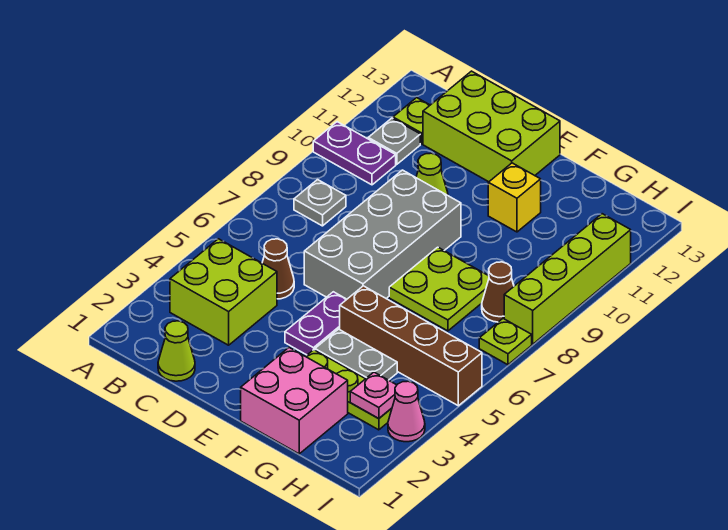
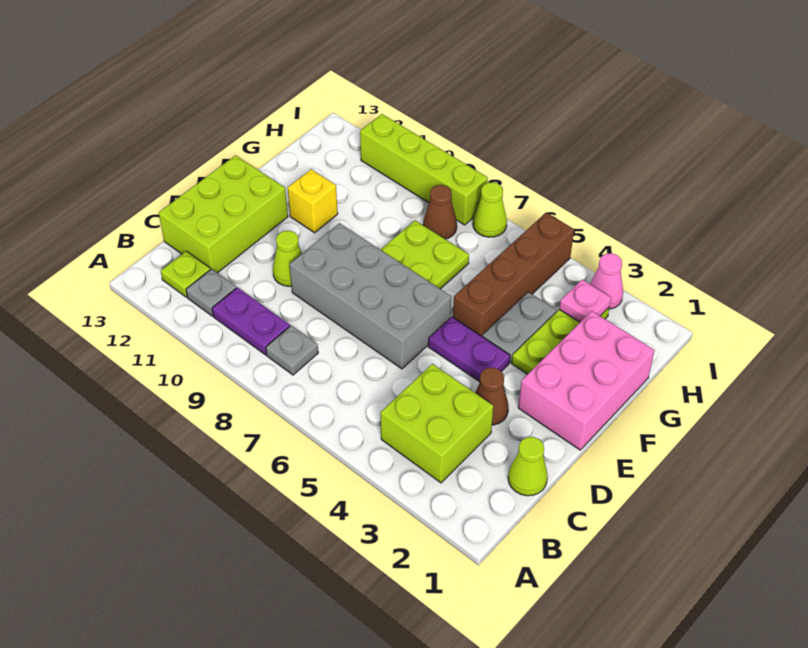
purple 1x2 plate [313,122,396,185] -> purple 1x2 plate turned to [212,288,290,355]
brown 1x1 cone [262,239,294,299] -> brown 1x1 cone moved to [475,368,509,425]
pink 2x2 brick [241,348,348,454] -> pink 2x3 brick [518,311,655,450]
lime 1x1 plate [479,319,532,365] -> lime 1x1 cone [473,182,507,237]

